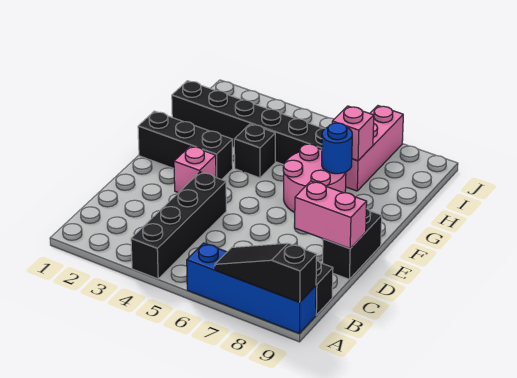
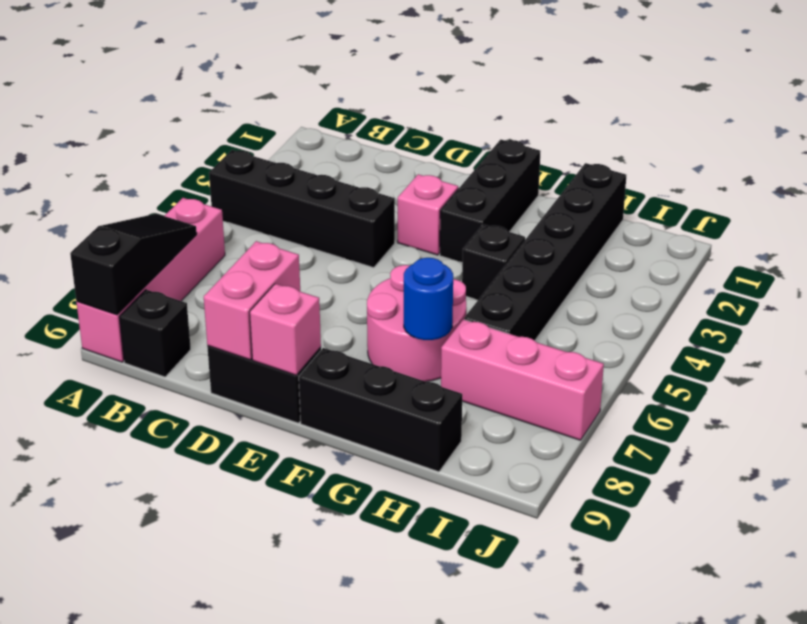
blue 1x4 brick [187,243,316,333] -> pink 1x4 brick [76,198,225,362]
none -> black 1x3 brick [299,348,462,472]
pink 1x1 brick [332,106,374,161] -> pink 1x1 brick moved to [250,284,321,375]

